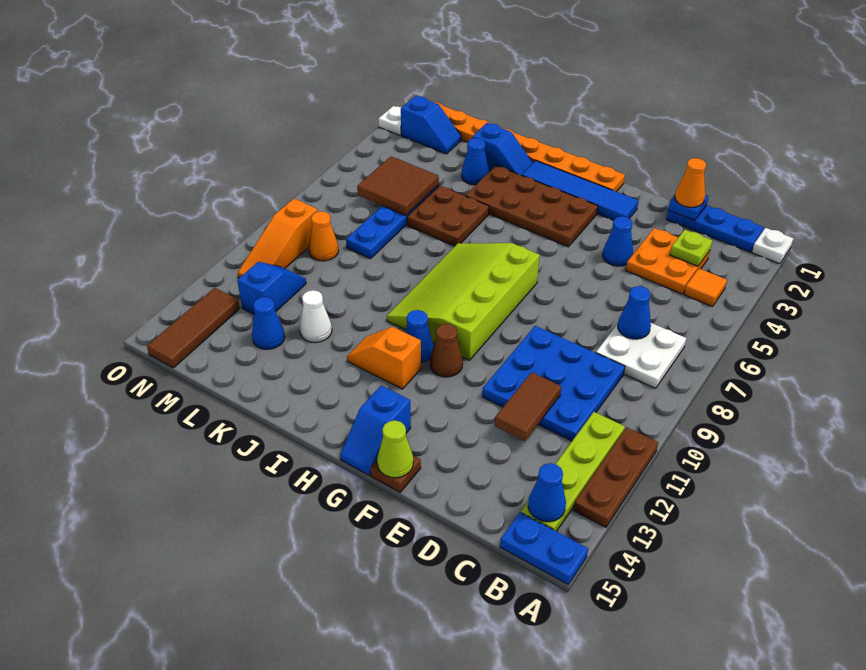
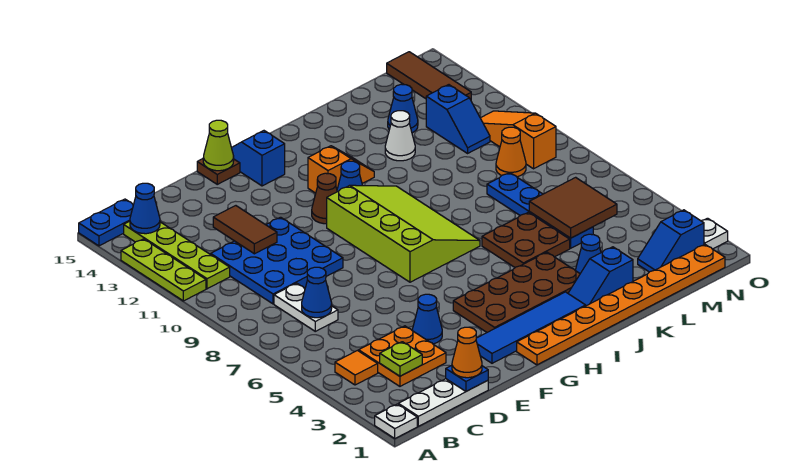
brown 1x3 plate [573,427,658,527] -> lime 1x3 plate [121,239,206,301]
blue 1x3 plate [666,205,764,252] -> white 1x3 plate [398,379,488,426]
white 2x2 plate [596,323,686,388] -> white 1x2 plate [274,283,338,331]

